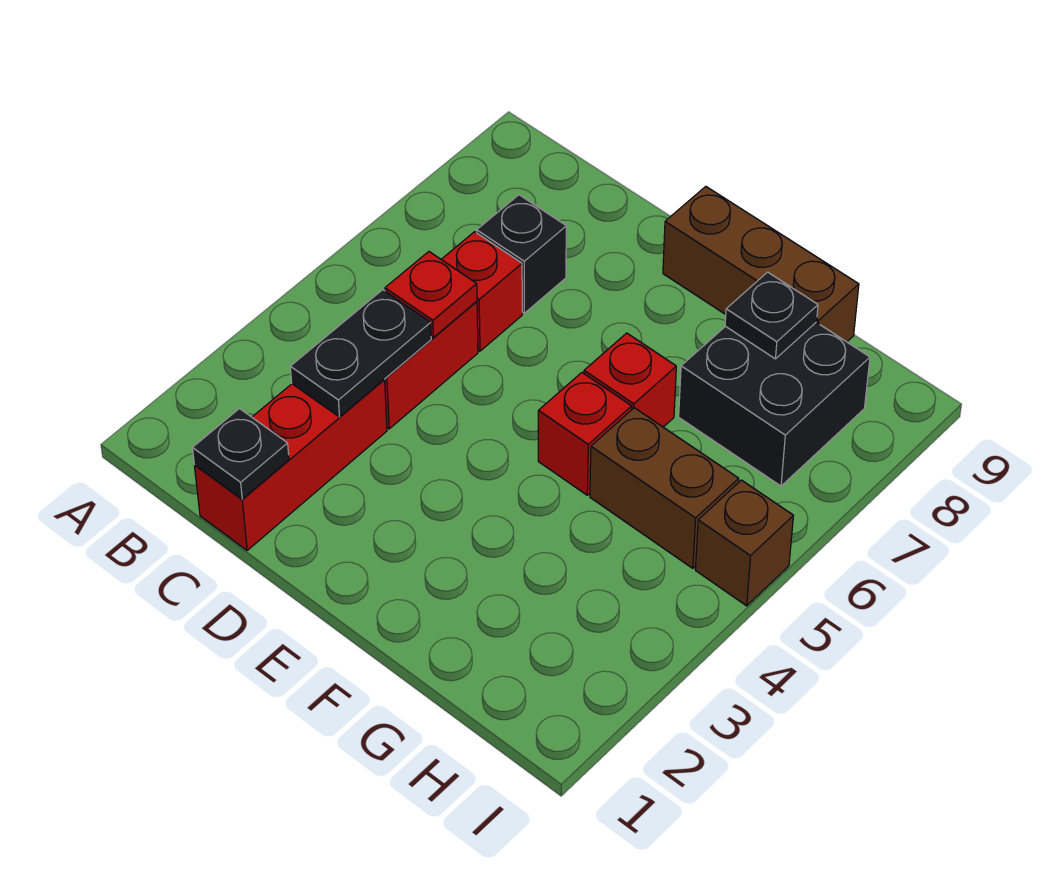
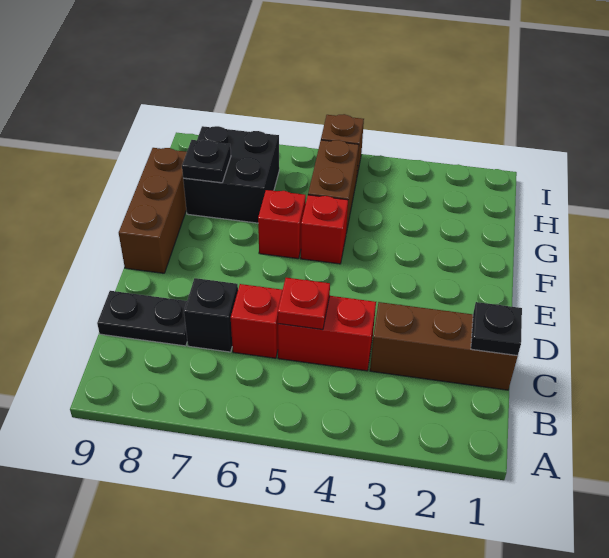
red 1x3 brick [194,379,387,550] -> brown 1x3 brick [370,302,518,390]
black 1x2 plate [290,290,431,417] -> black 1x2 plate moved to [97,291,187,346]

